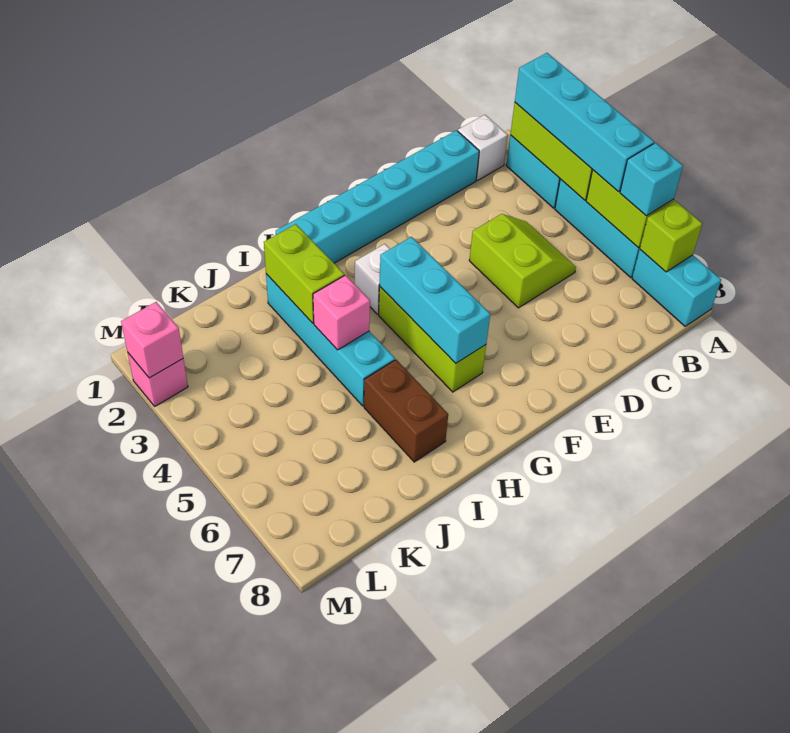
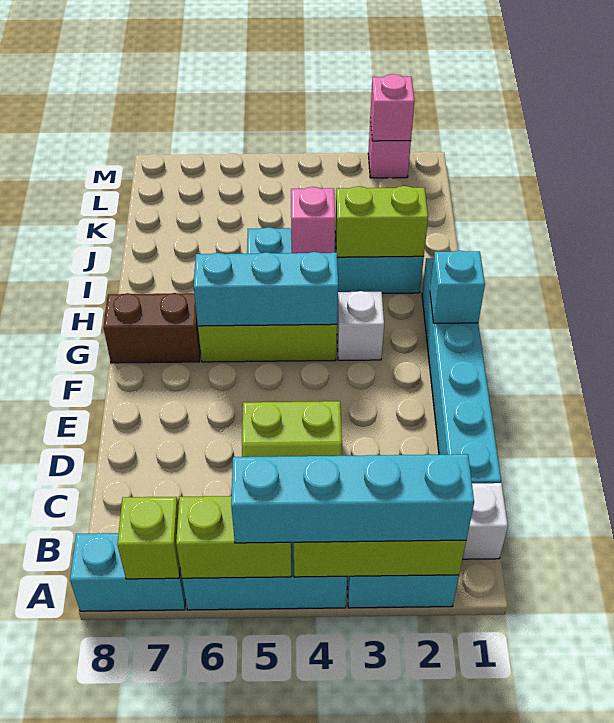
cyan 1x1 brick [620,143,683,216] -> cyan 1x1 brick moved to [430,250,485,323]
brown 1x2 brick [364,360,448,462] -> brown 1x2 brick moved to [104,293,200,363]

